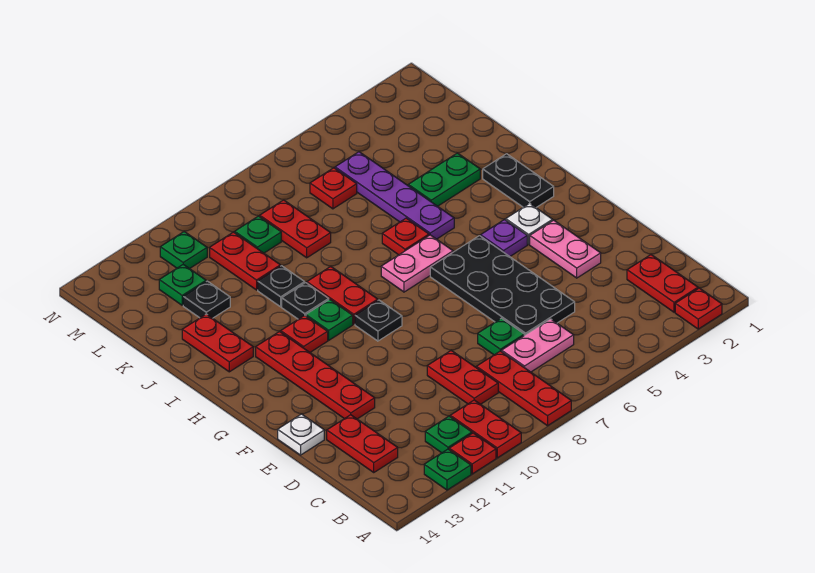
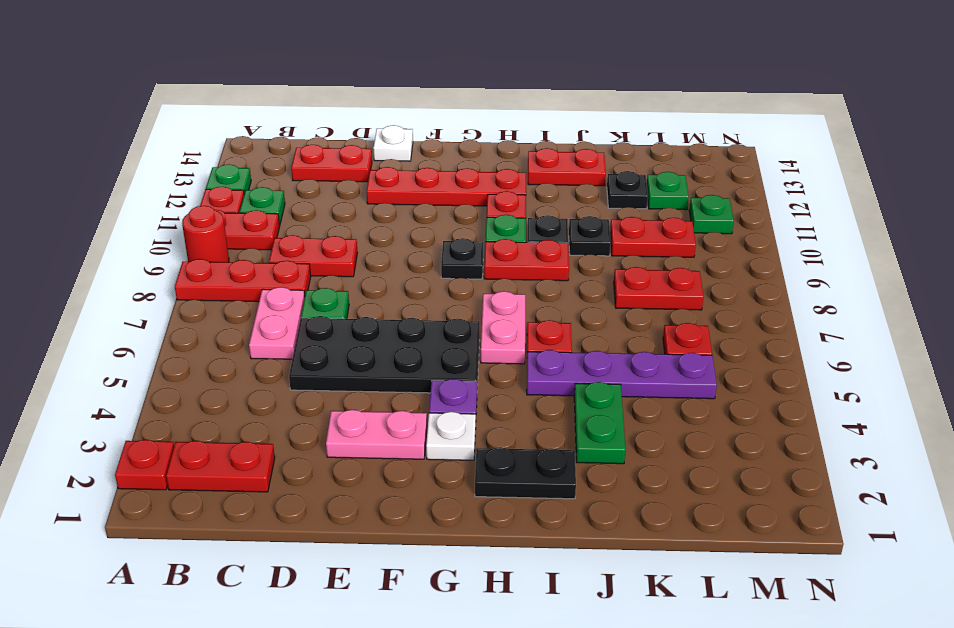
none -> red 1x1 round brick [182,206,229,262]
green 1x1 plate [235,216,281,253] -> none

